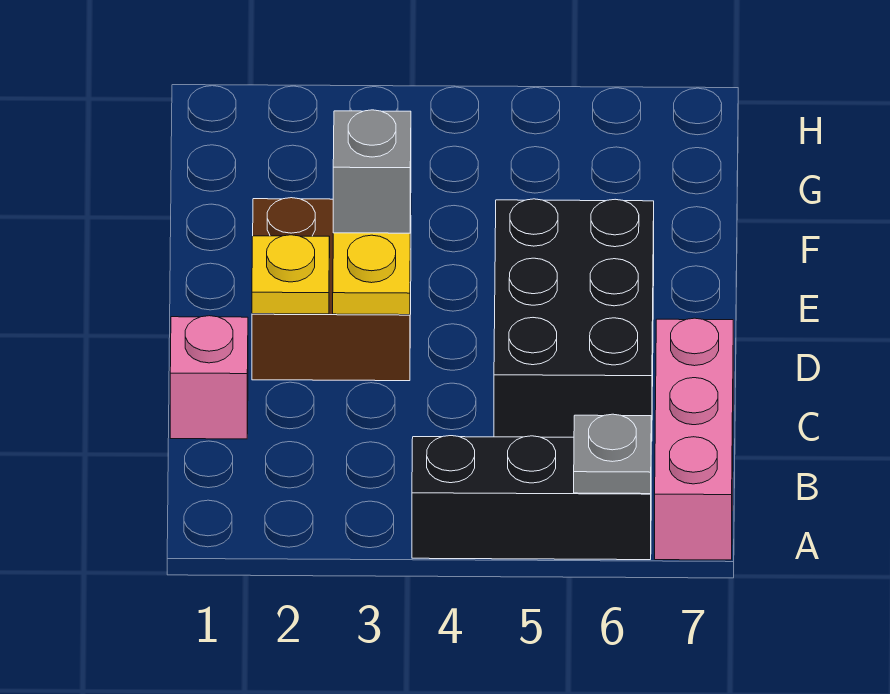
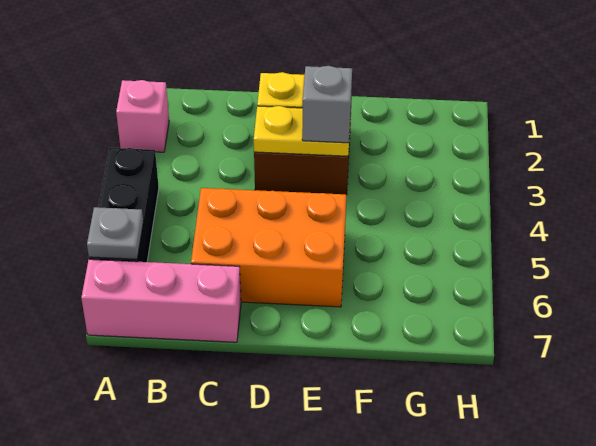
pink 1x1 brick [170,316,248,439] -> pink 1x1 brick moved to [116,80,169,152]
black 2x3 brick [494,199,654,441] -> orange 2x3 brick [191,188,346,307]

